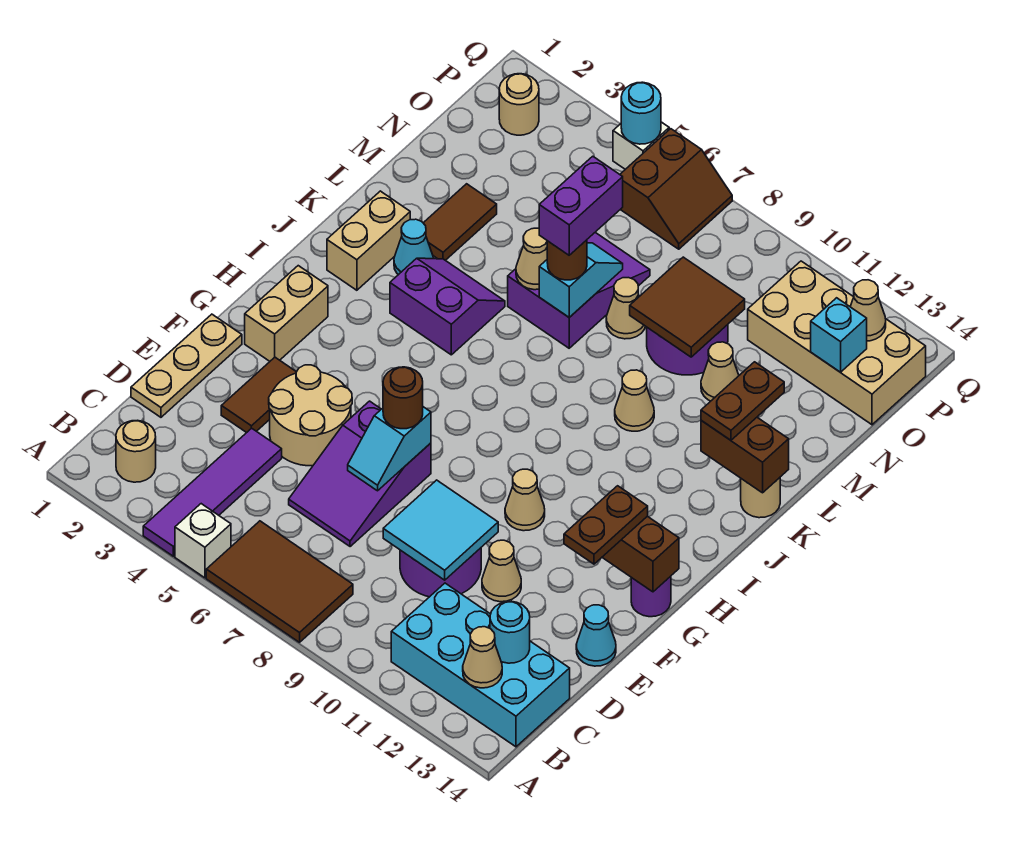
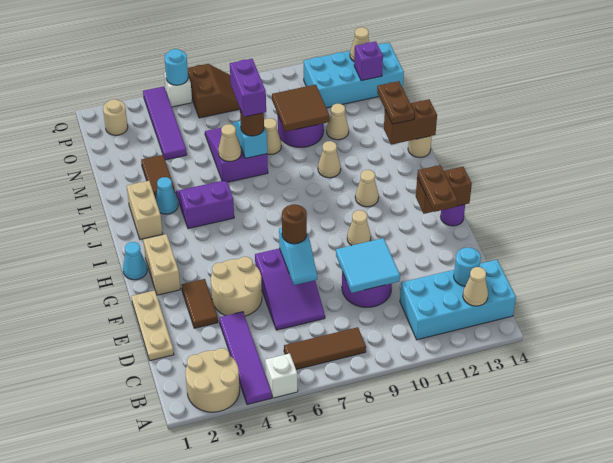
brown 2x3 tile [206,521,353,642] -> brown 1x3 tile [284,327,366,369]
tan 1x1 round brick [116,420,156,482] -> tan 2x2 round brick [185,348,240,412]
tan 1x1 cone [482,540,521,602] -> tan 1x1 cone moved to [355,170,379,207]
cyan 1x1 cone [576,605,616,666] -> cyan 1x1 cone moved to [123,242,147,280]
none -> purple 1x4 tile [143,86,187,160]
tan 2x4 brick [748,261,926,425] -> cyan 2x4 brick [303,43,404,108]
cyan 1x1 brick [811,298,867,372] -> purple 1x1 brick [354,41,383,81]

